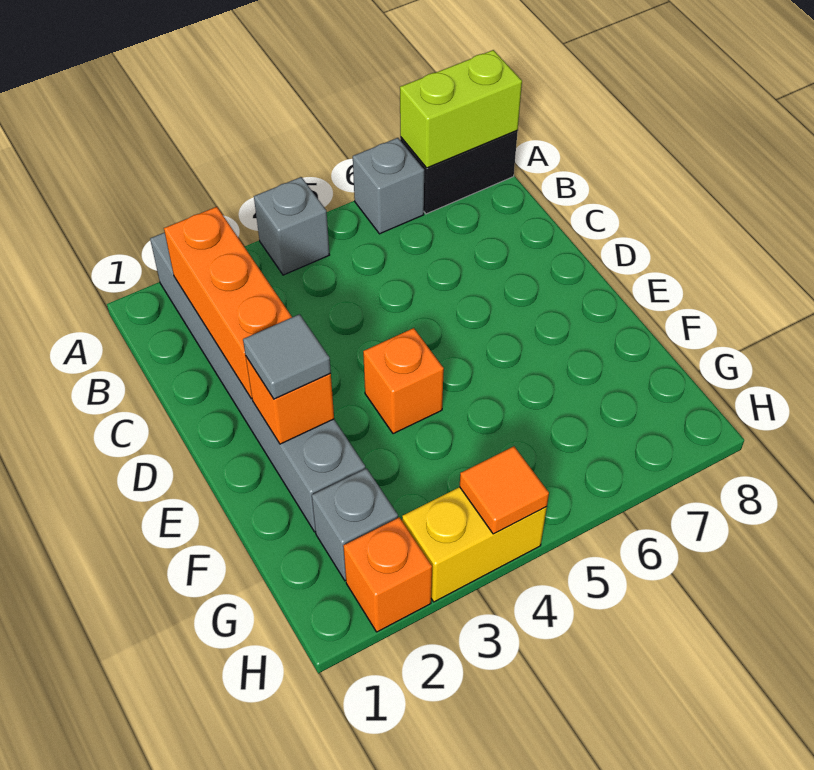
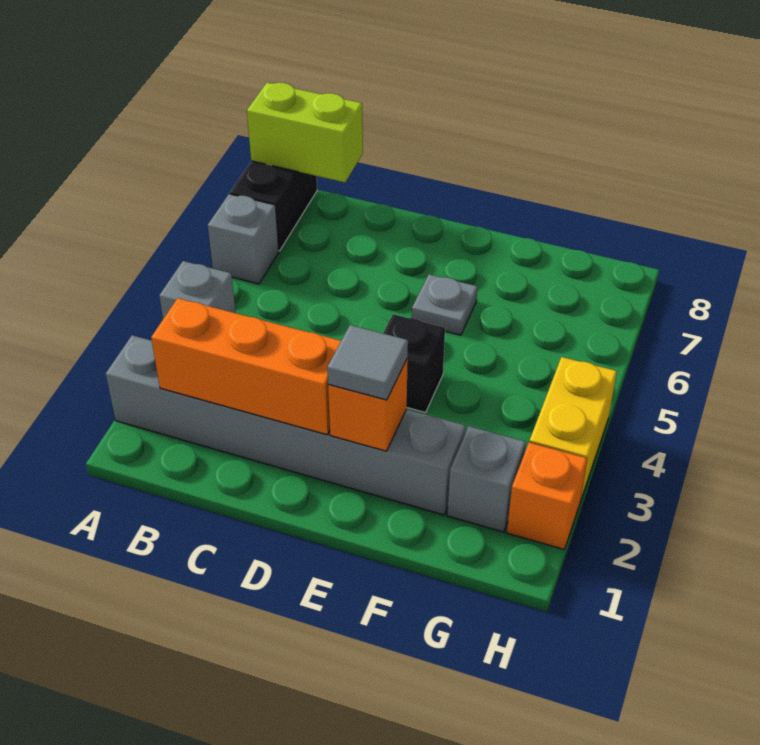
lime 1x2 brick [400,50,522,168] -> lime 1x2 brick turned to [247,83,363,182]
orange 1x1 brick [363,328,444,434] -> black 1x1 brick [383,314,445,412]
none -> grey 1x1 plate [412,274,477,335]
orange 1x1 tile [460,446,549,534] -> none

